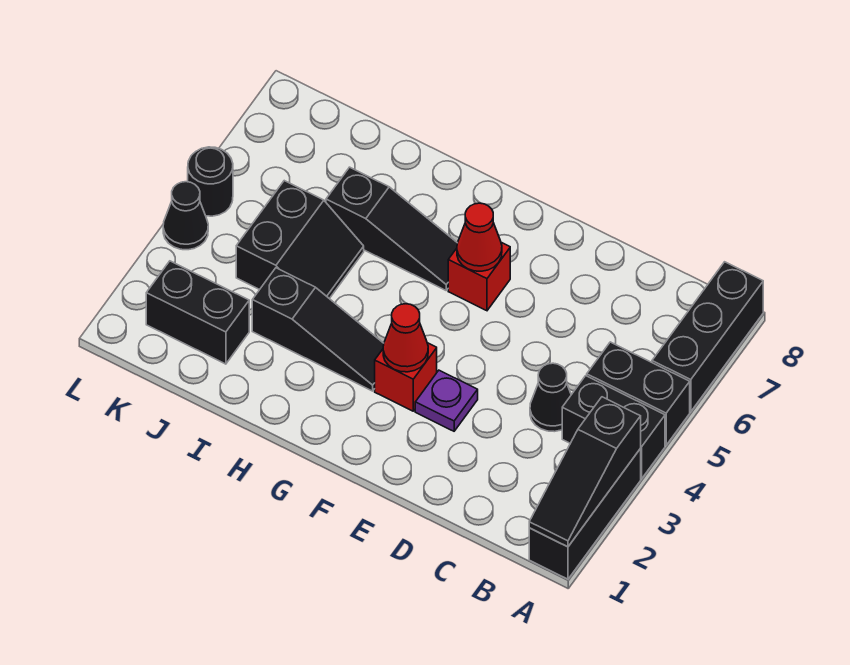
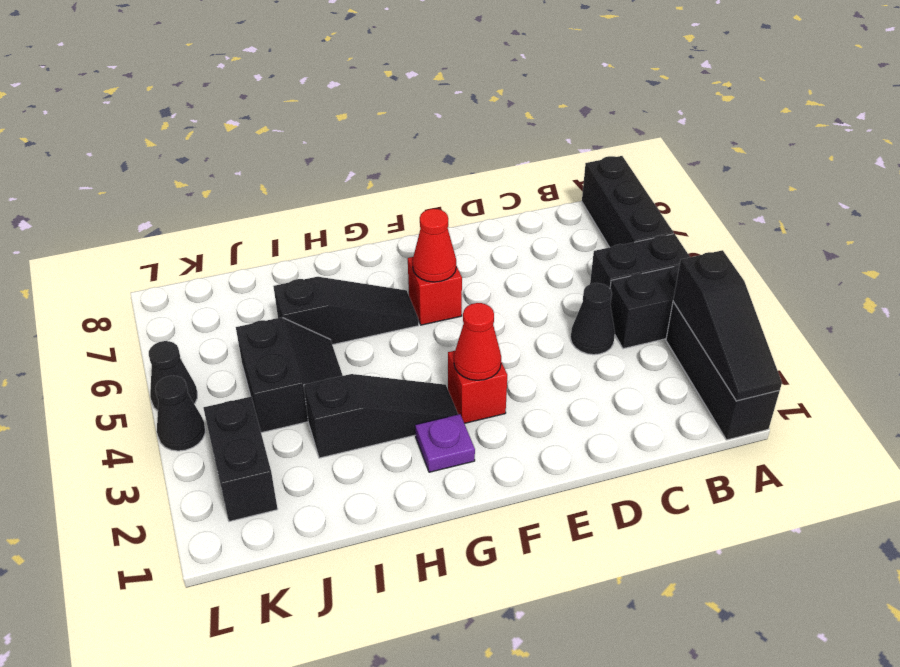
purple 1x1 plate [415,370,478,431] -> purple 1x1 plate moved to [415,414,475,472]
black 1x2 brick [146,261,249,364] -> black 1x2 brick turned to [204,397,278,522]
black 1x1 round brick [188,147,233,216] -> black 1x1 cone [149,341,197,411]

